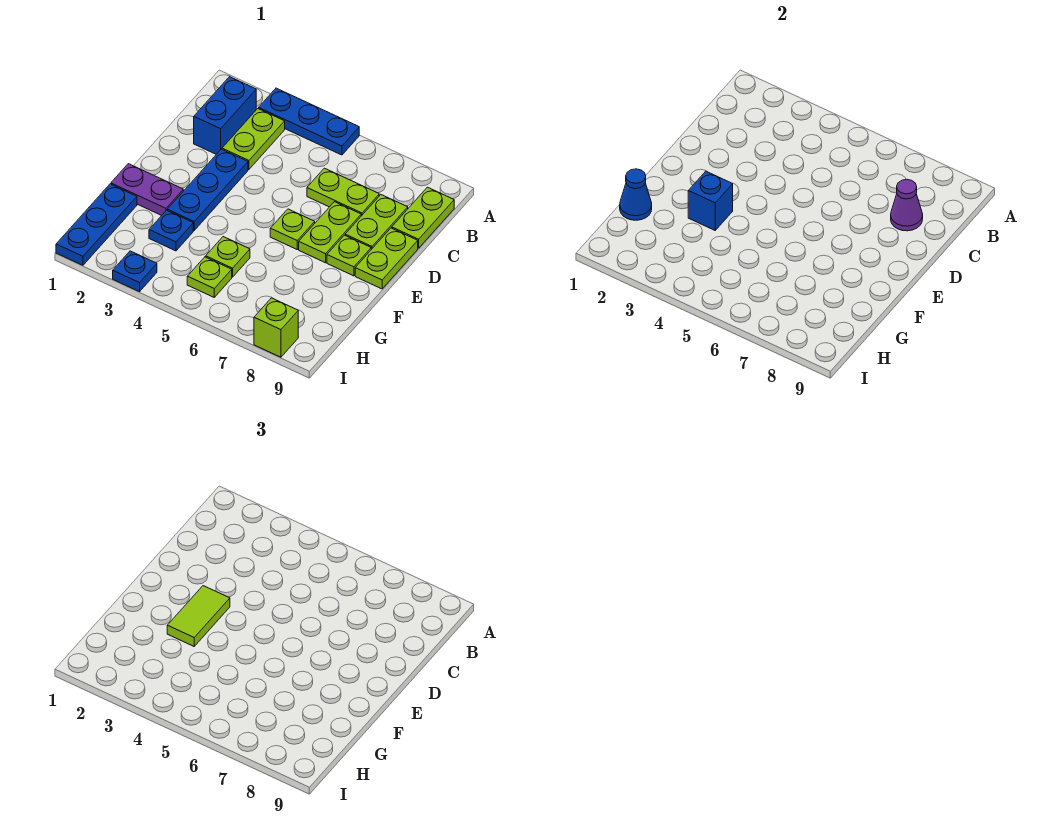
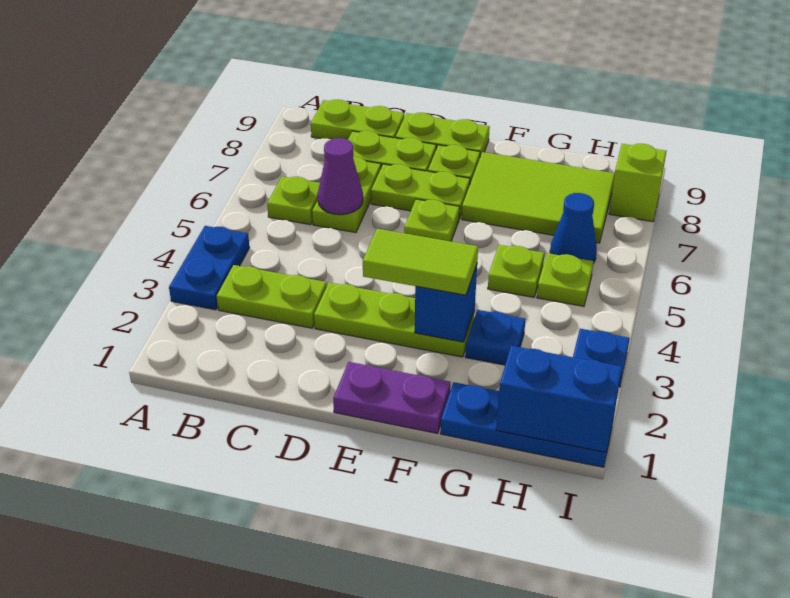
blue 1x3 plate [259,88,359,155] -> blue 1x2 plate [169,226,250,310]
blue 1x2 brick [194,77,256,154] -> blue 1x2 brick moved to [496,346,622,453]
none -> lime 1x1 plate [267,177,320,225]
purple 1x1 cone [891,180,923,231] -> purple 1x1 cone moved to [318,138,363,215]
blue 1x3 plate [167,149,248,230] -> lime 1x3 plate [314,282,475,357]
purple 1x2 plate [111,164,183,216] -> purple 1x2 plate turned to [333,362,451,434]
none -> lime 2x3 tile [462,152,615,243]
blue 1x1 cone [620,169,652,220] -> blue 1x1 cone moved to [550,193,597,263]

